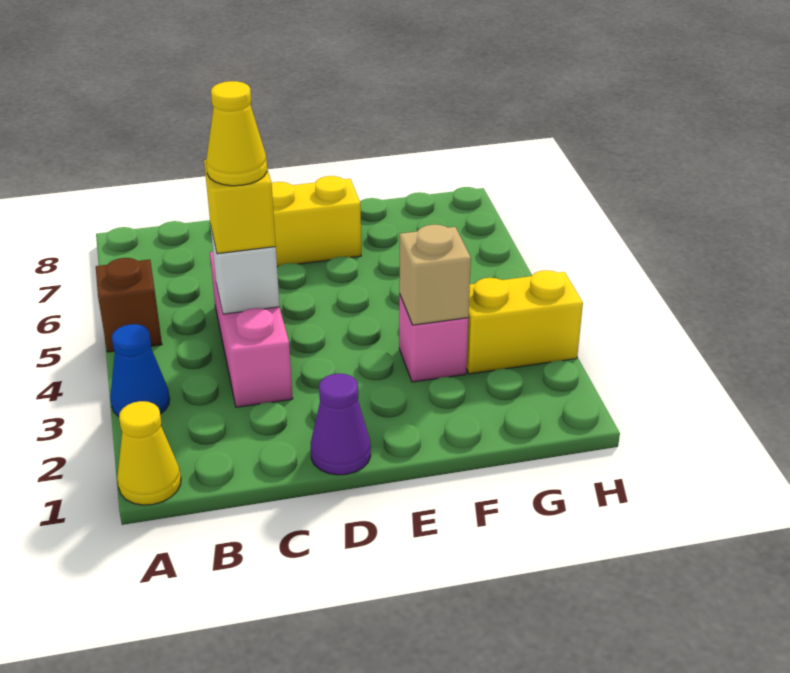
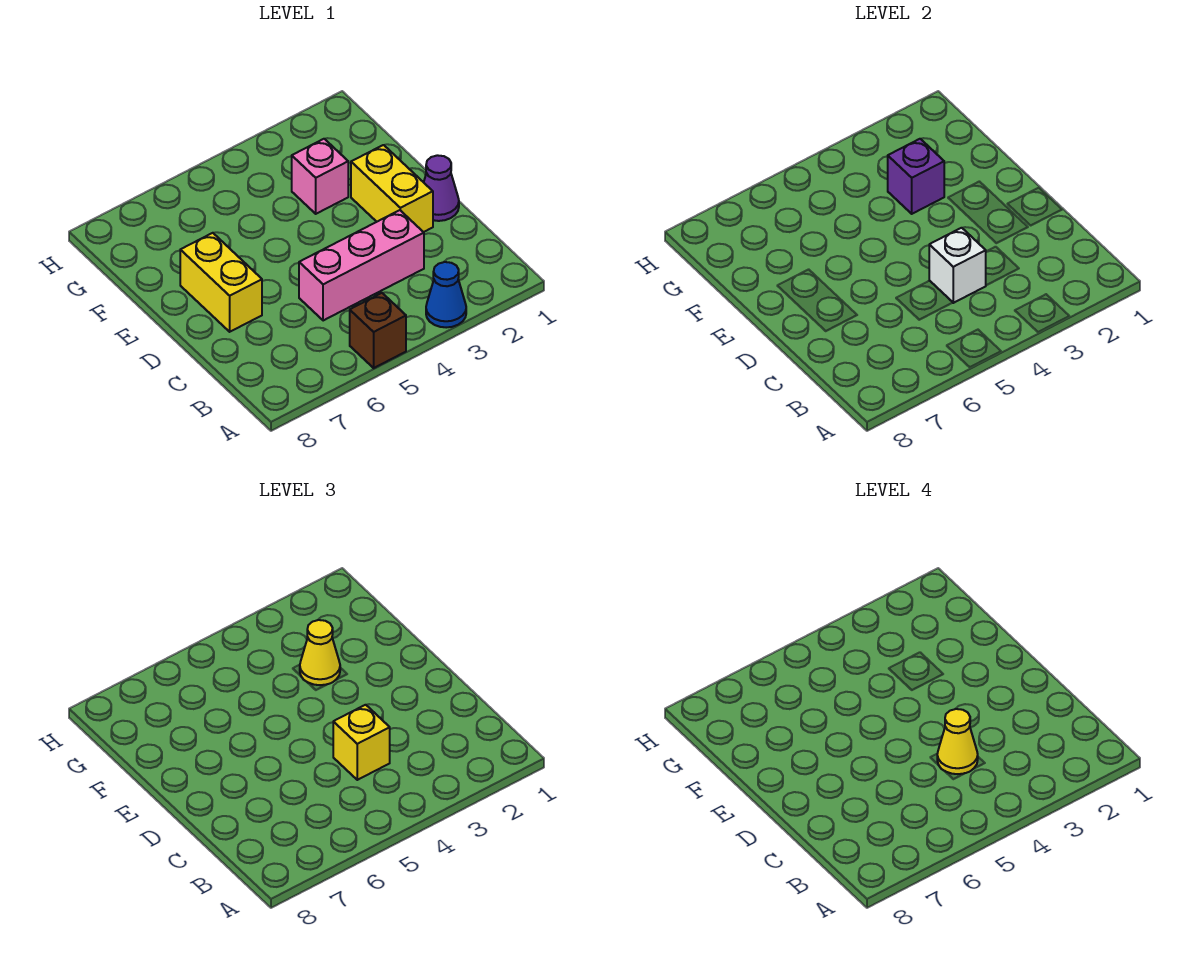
yellow 1x1 cone [117,401,181,505] -> yellow 1x1 cone moved to [300,620,340,685]
tan 1x1 brick [399,225,471,325] -> purple 1x1 brick [888,139,944,214]
yellow 1x2 brick [466,270,583,374] -> yellow 1x2 brick moved to [351,145,433,232]

